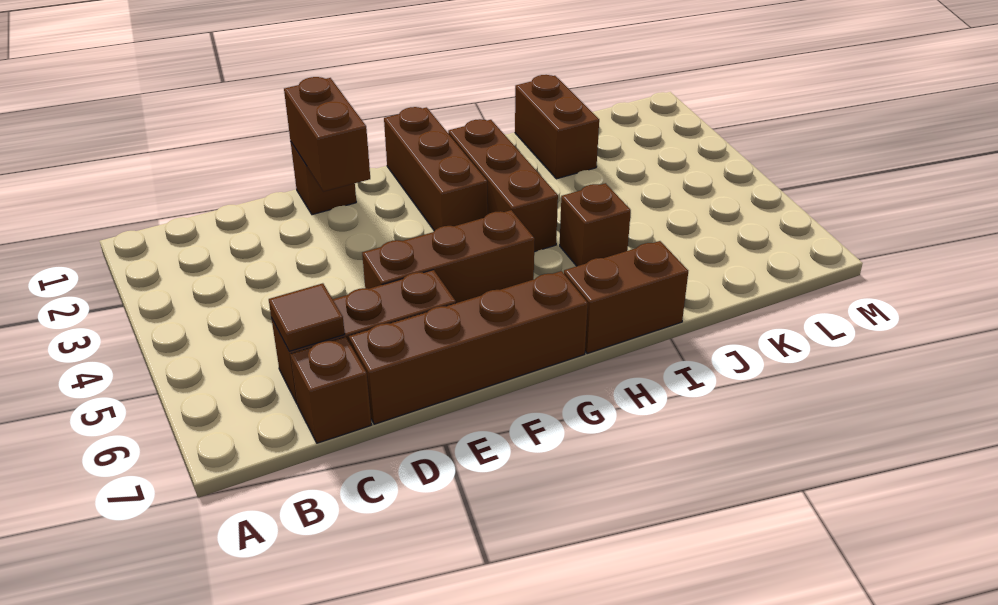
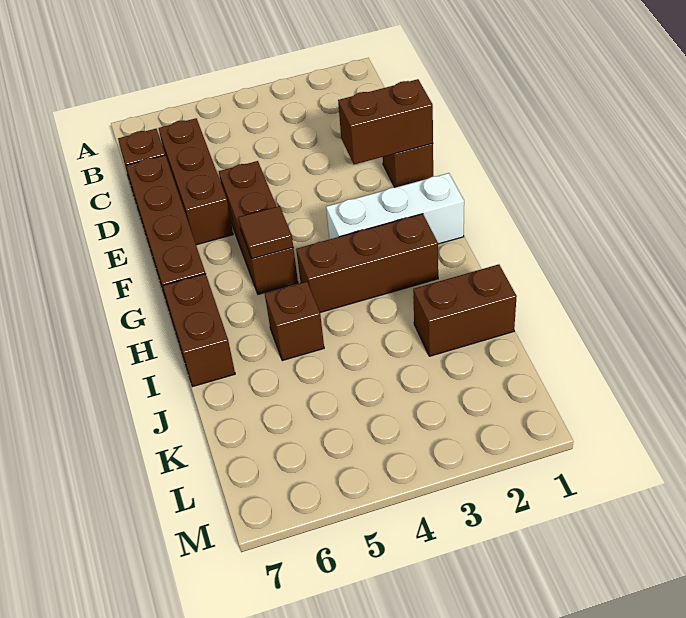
brown 1x1 tile [269,283,345,351] -> brown 1x1 tile moved to [238,206,293,259]
brown 1x3 brick [384,107,488,231] -> white 1x3 brick [326,173,464,244]

